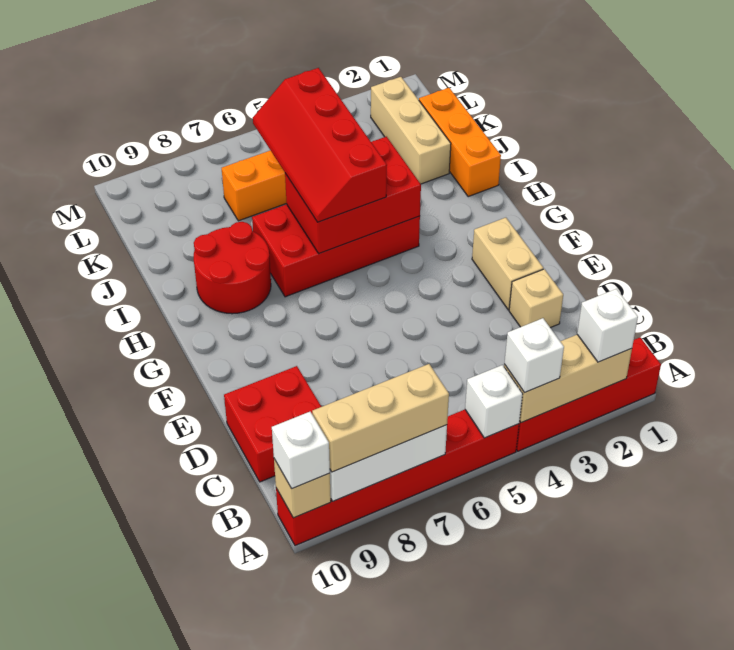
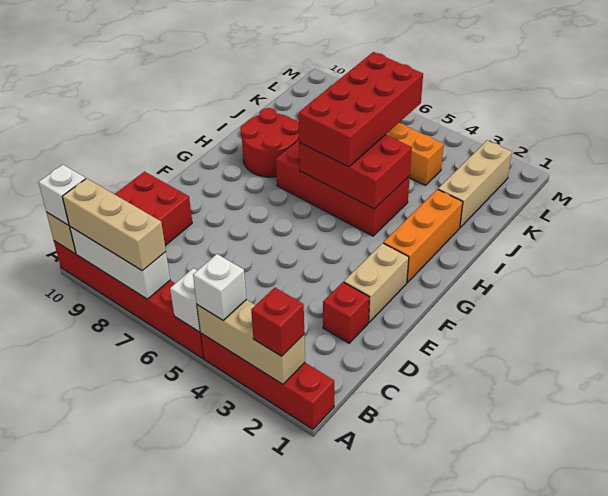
white 1x1 brick [577,289,638,362] -> red 1x1 brick [251,288,304,356]
tan 1x1 brick [509,269,563,328] -> red 1x1 brick [323,282,369,343]
red 2x4 slope [253,68,387,222] -> red 2x4 brick [298,52,423,167]
orange 1x3 brick [419,88,501,197] -> orange 1x3 brick moved to [383,189,463,283]

